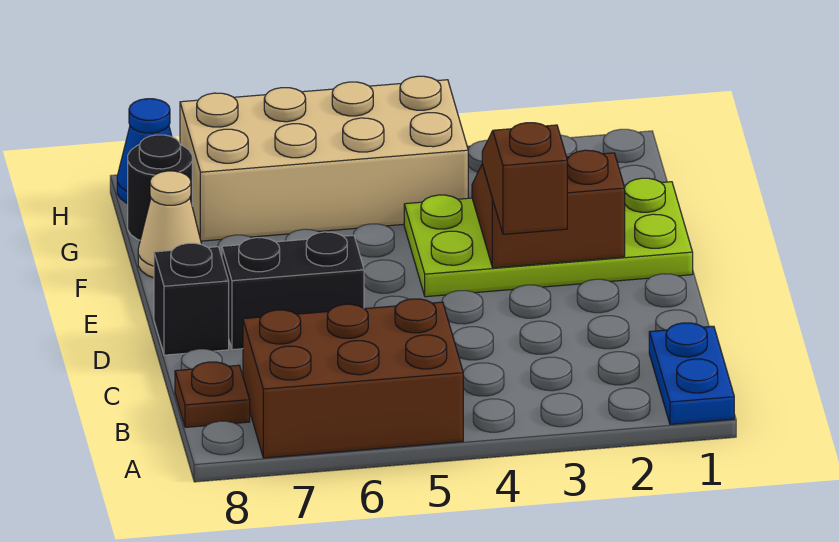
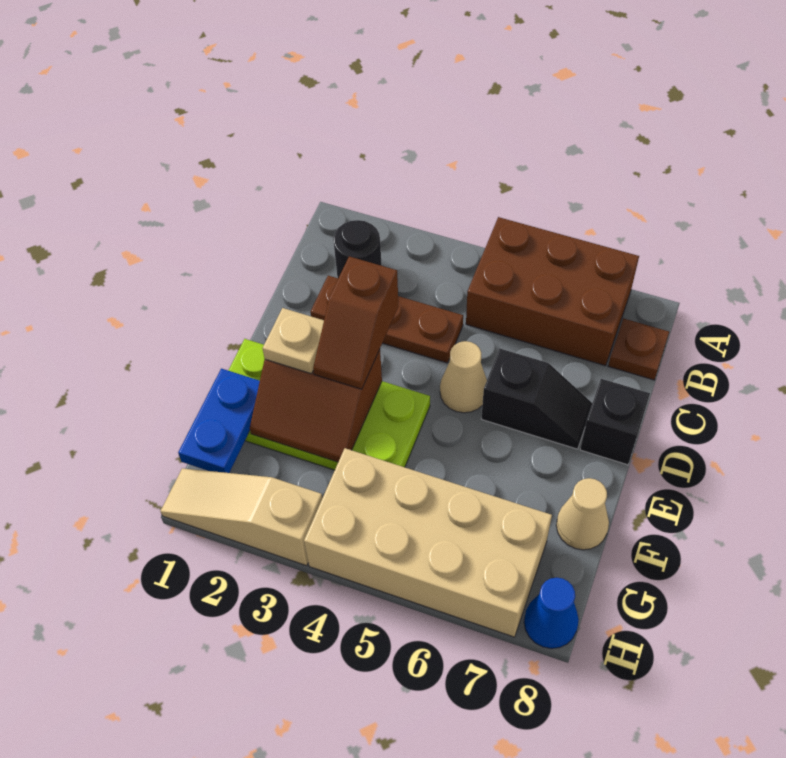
blue 1x2 plate [649,323,734,424] -> blue 1x2 plate moved to [178,369,260,473]
none -> brown 1x3 plate [311,276,463,363]
none -> tan 1x1 cone [440,341,487,413]
black 1x2 brick [222,232,364,350] -> black 1x2 slope [481,349,592,449]
none -> tan 1x1 plate [263,308,324,374]
black 1x1 round brick [128,135,192,240] -> black 1x1 round brick moved to [333,220,382,278]
none -> tan 1x3 slope [161,468,322,566]

